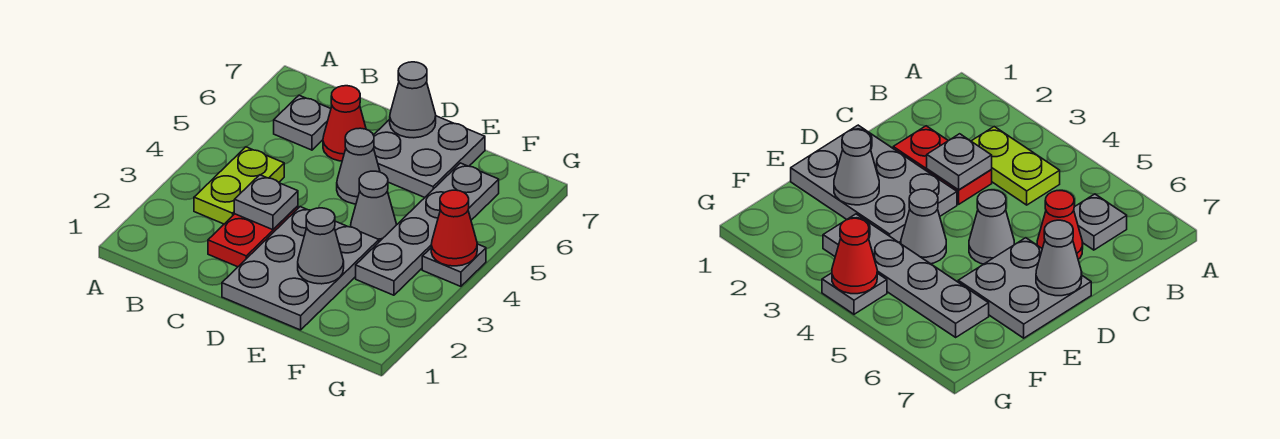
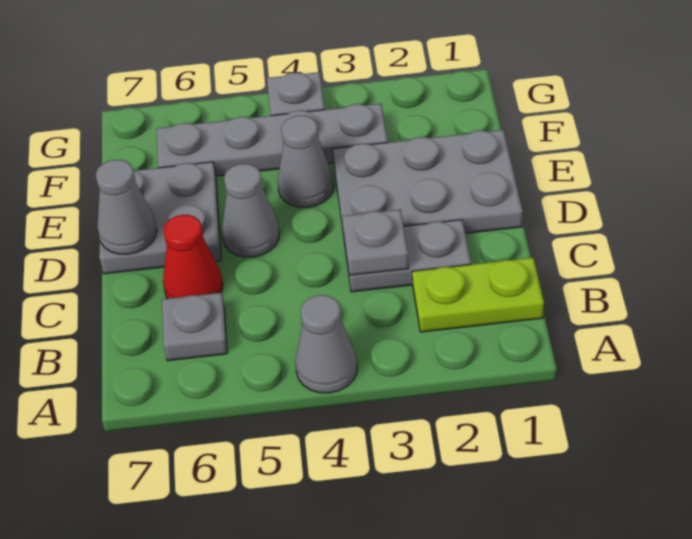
lime 1x2 plate [194,147,284,224] -> lime 1x2 plate moved to [412,258,544,332]
red 1x2 plate [208,206,298,267] -> grey 1x2 plate [344,220,471,292]
grey 1x1 cone [298,208,344,284] -> grey 1x1 cone moved to [295,295,357,393]
red 1x1 cone [431,190,477,266] -> none

